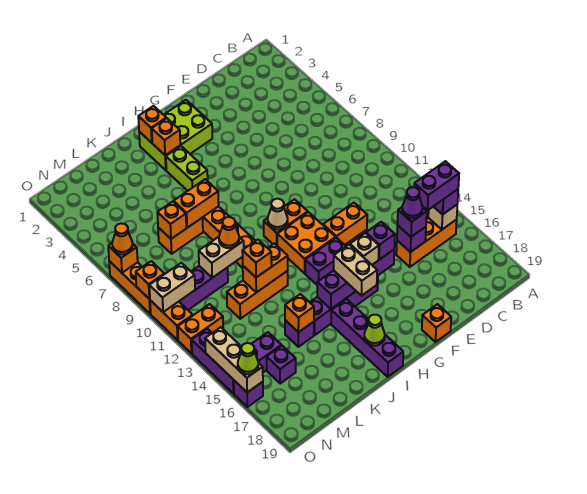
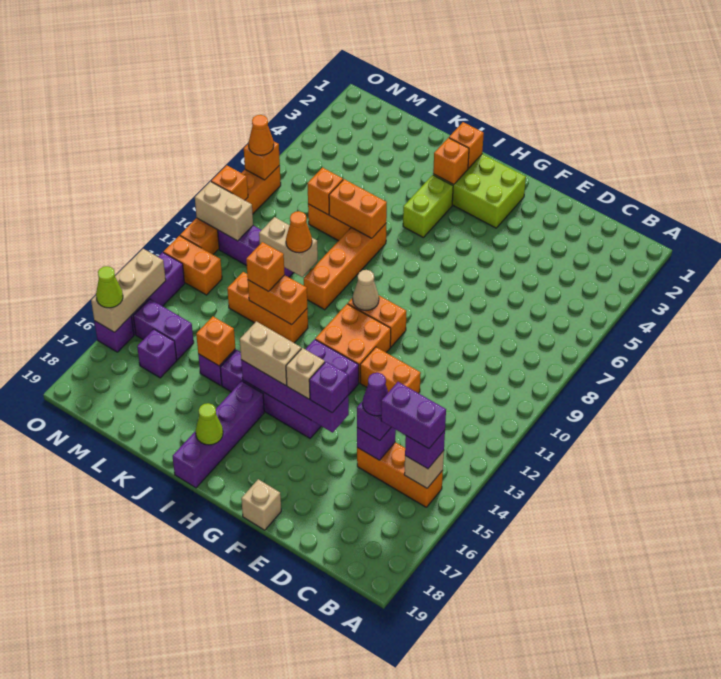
orange 1x1 brick [422,304,451,342] -> tan 1x1 brick [241,479,281,530]
tan 1x2 brick [334,245,377,296] -> tan 1x2 brick turned to [240,321,301,385]

